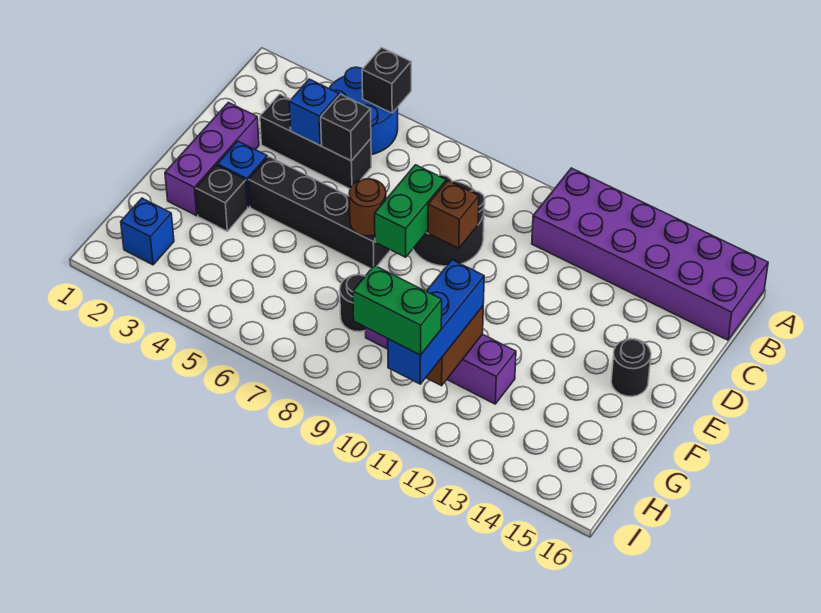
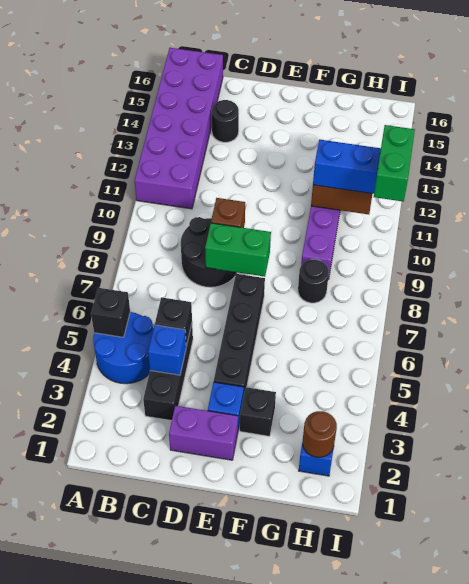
purple 1x3 brick [165,102,259,216] -> purple 1x2 brick [169,406,238,460]
brown 1x1 round brick [349,179,386,236] -> brown 1x1 round brick moved to [303,411,337,457]
black 1x1 round brick [611,339,651,396] -> black 1x1 round brick moved to [212,100,239,142]

